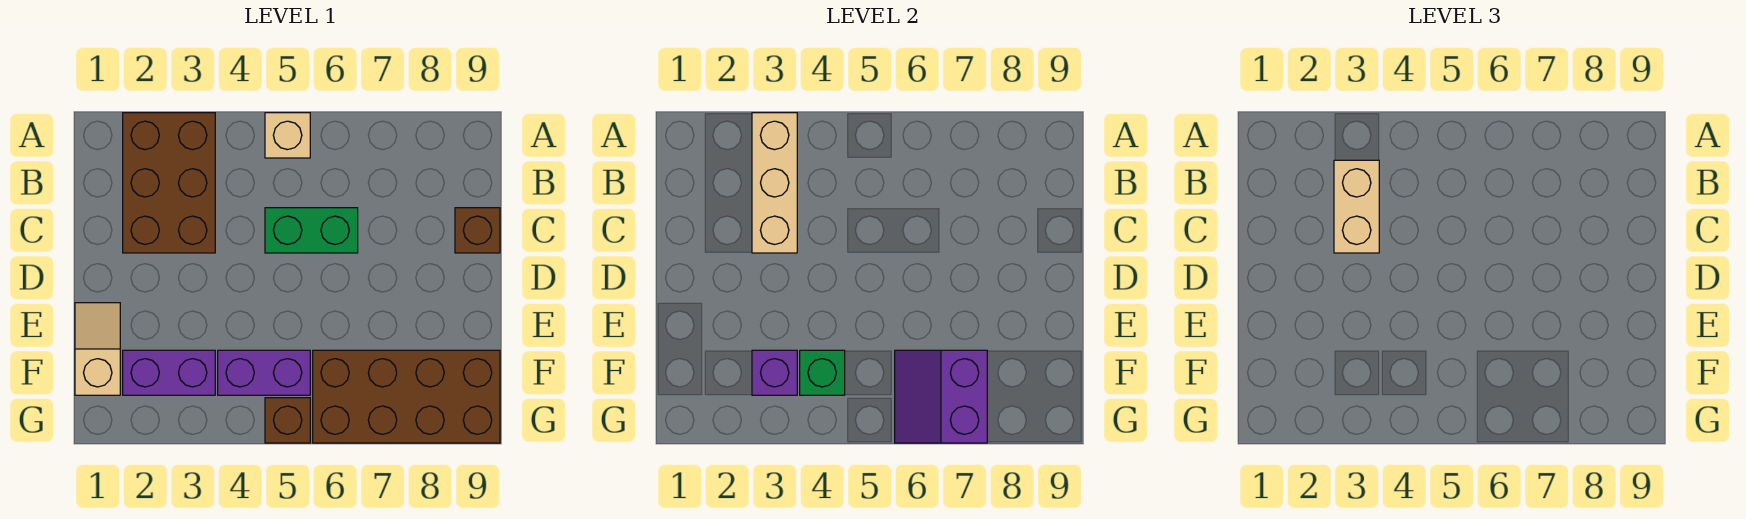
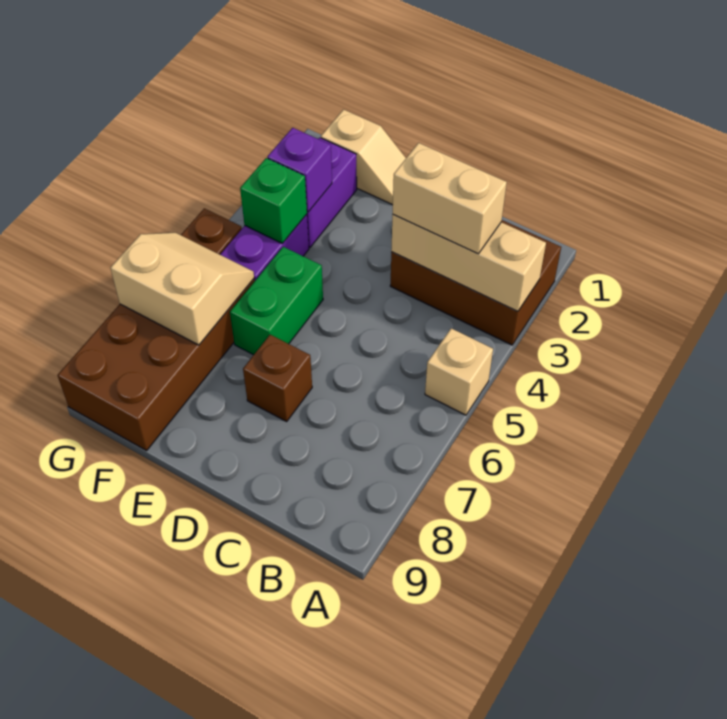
green 1x2 brick [265,208,358,253] -> green 1x2 brick moved to [230,247,323,355]
brown 1x1 brick [455,208,500,253] -> brown 1x1 brick moved to [243,335,312,421]
purple 2x2 slope [895,350,987,443] -> tan 2x2 slope [110,233,254,345]

